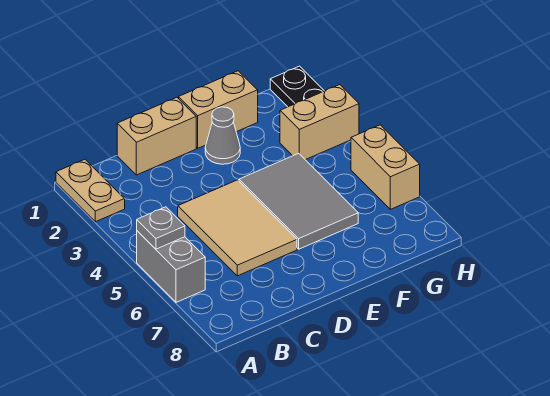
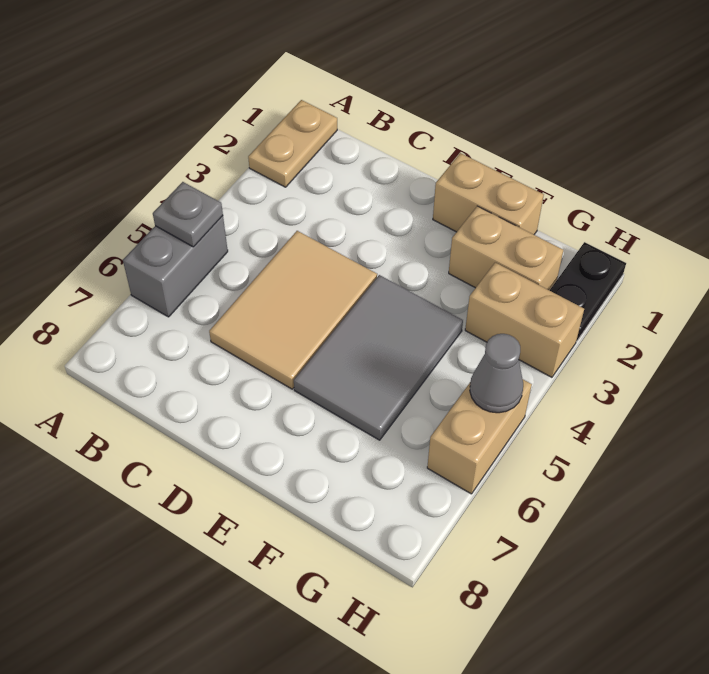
tan 1x2 brick [117,97,196,175] -> tan 1x2 brick moved to [449,206,563,290]
grey 1x1 cone [205,107,240,164] -> grey 1x1 cone moved to [470,334,523,413]

